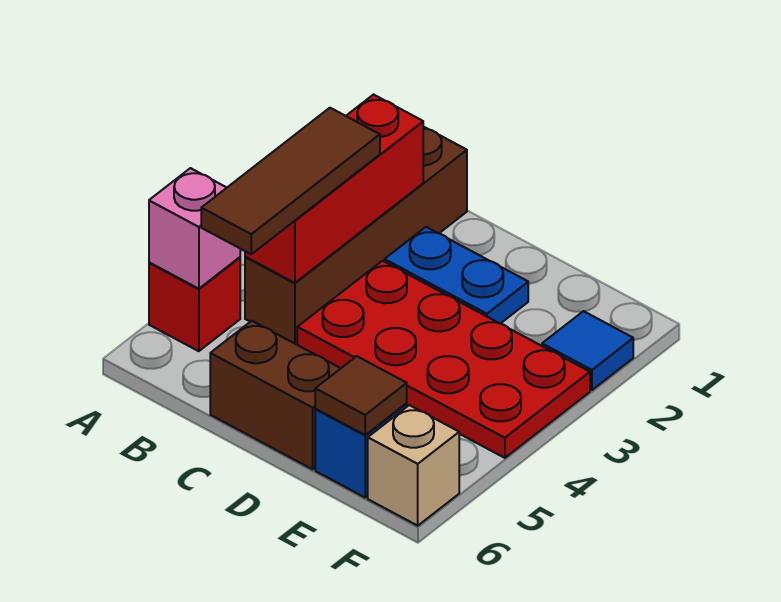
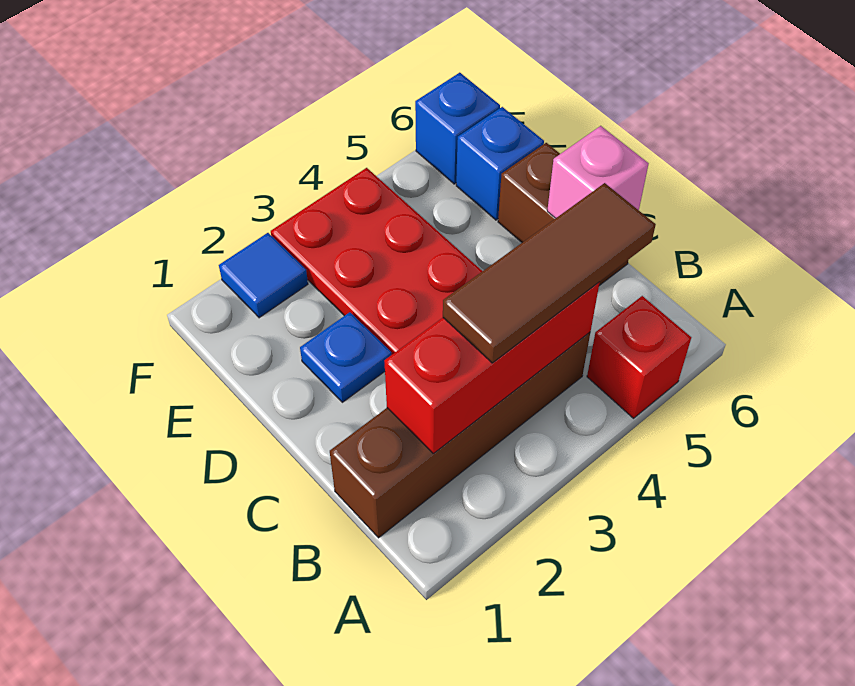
pink 1x1 brick [149,168,240,289] -> pink 1x1 brick moved to [547,126,649,218]
blue 1x2 plate [385,227,528,324] -> blue 1x1 plate [300,312,391,402]
brown 1x1 tile [315,356,407,435] -> none
tan 1x1 brick [368,405,459,526] -> blue 1x1 brick [415,73,500,184]

